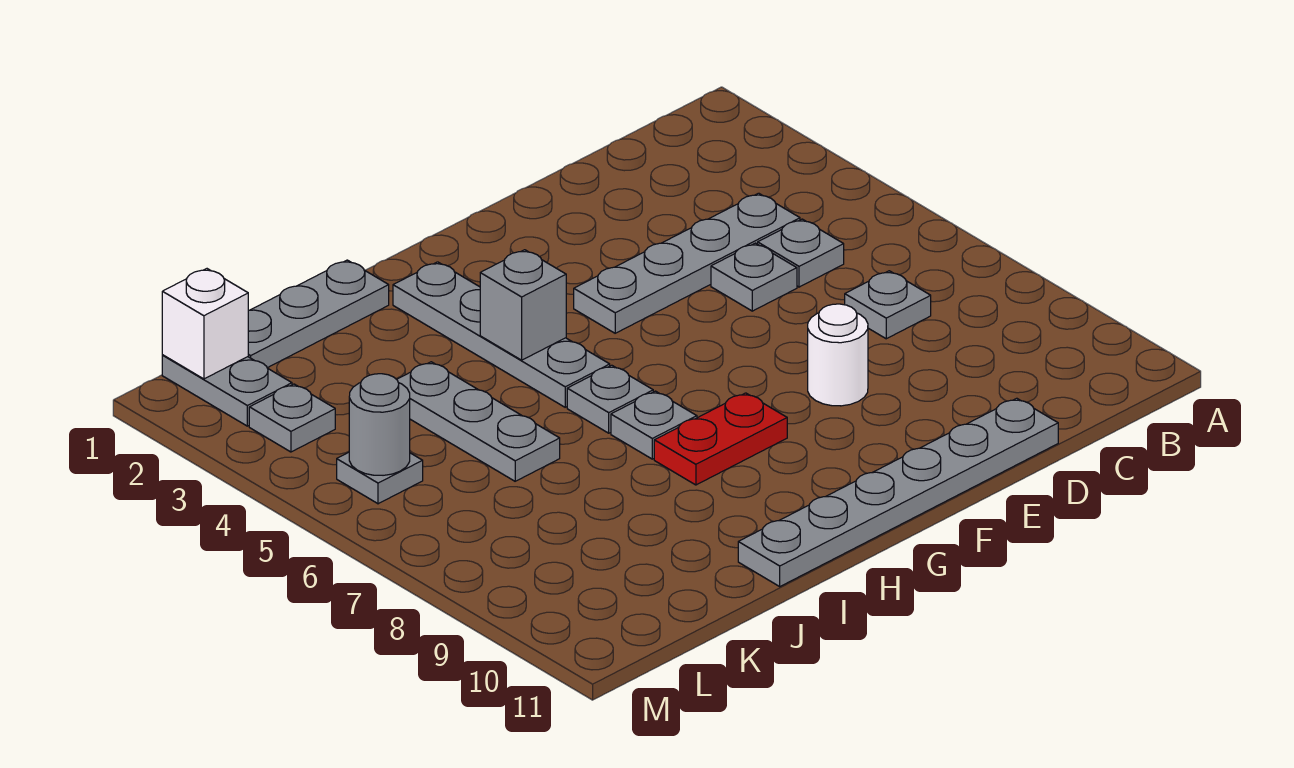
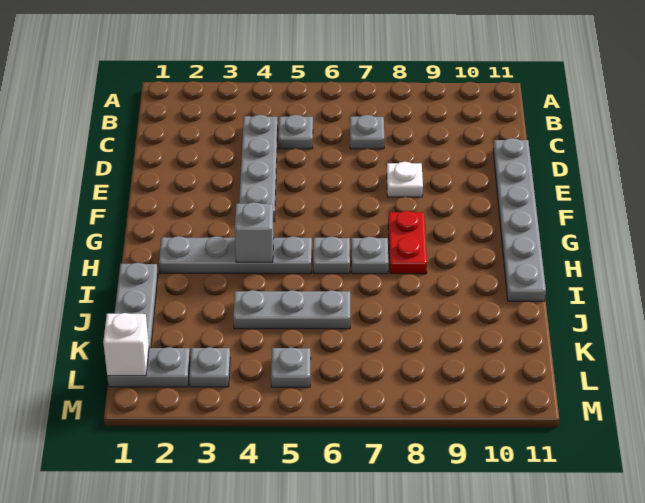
grey 1x1 plate [711,243,797,311] -> none
white 1x1 round brick [808,304,868,406] -> white 1x1 plate [387,162,423,197]
grey 1x1 round brick [349,374,410,475] -> none

